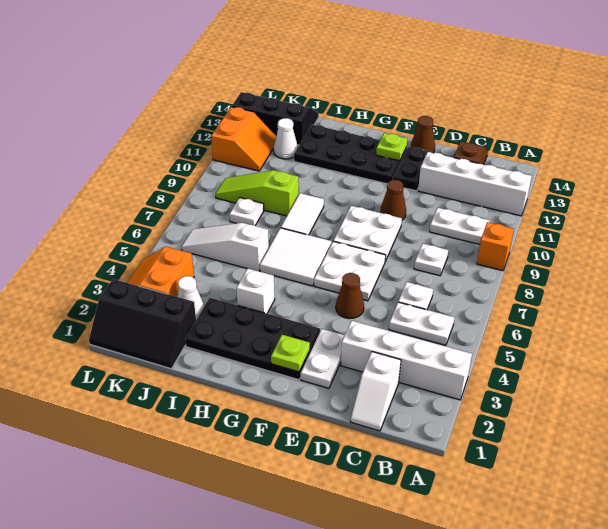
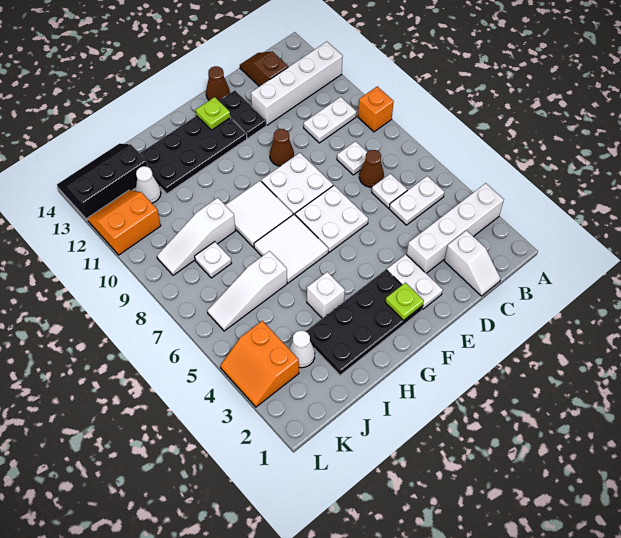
brown 1x1 cone [336,273,364,319] -> brown 1x1 cone moved to [359,150,384,187]
white 1x2 tile [281,193,324,235] -> white 2x2 tile [225,181,293,247]
lime 1x3 slope [216,170,299,216] -> white 1x3 slope [157,198,236,275]
black 2x3 slope [89,279,196,369] -> none
orange 2x2 slope [211,107,276,171] -> orange 2x2 slope turned to [87,190,161,255]

